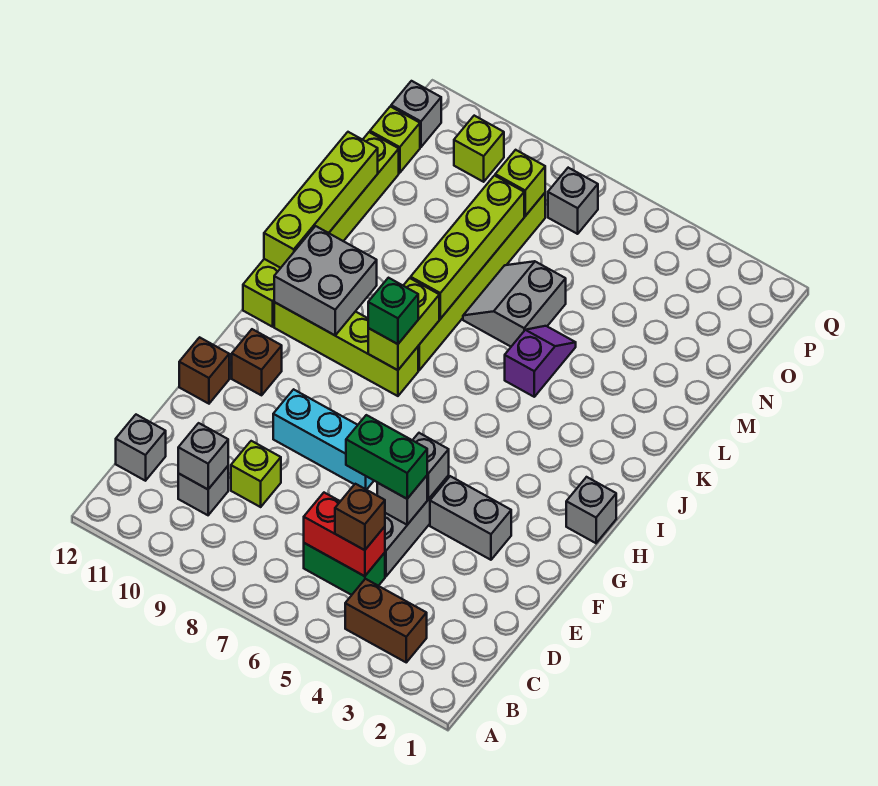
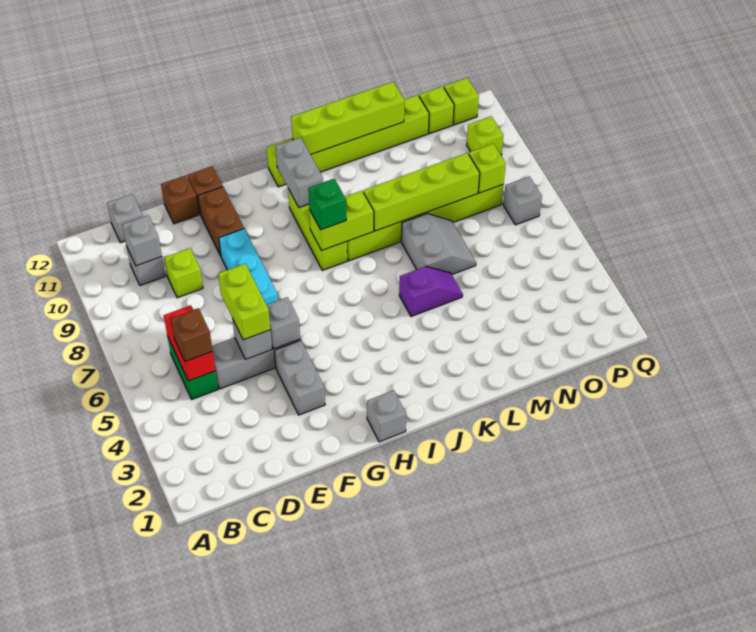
brown 1x2 brick [345,579,427,662] -> brown 1x2 brick moved to [198,187,244,256]
green 1x2 brick [346,415,427,499] -> lime 1x2 brick [218,264,270,340]
brown 1x1 brick [232,329,282,395] -> brown 1x1 brick moved to [161,175,199,224]
lime 1x4 brick [274,302,418,396] -> lime 1x3 brick [288,189,347,270]
grey 2x2 brick [274,226,377,335] -> grey 1x2 brick [276,137,323,207]
grey 2x2 slope [463,261,566,347] -> grey 2x2 slope turned to [401,214,476,274]
grey 1x1 brick [391,81,441,147] -> lime 1x1 brick [444,78,479,125]

